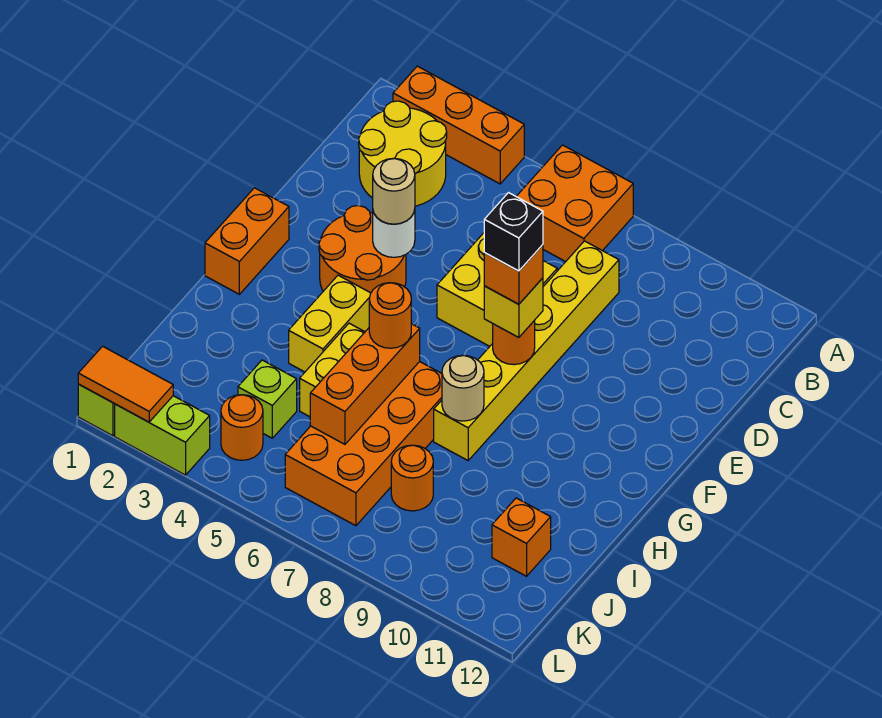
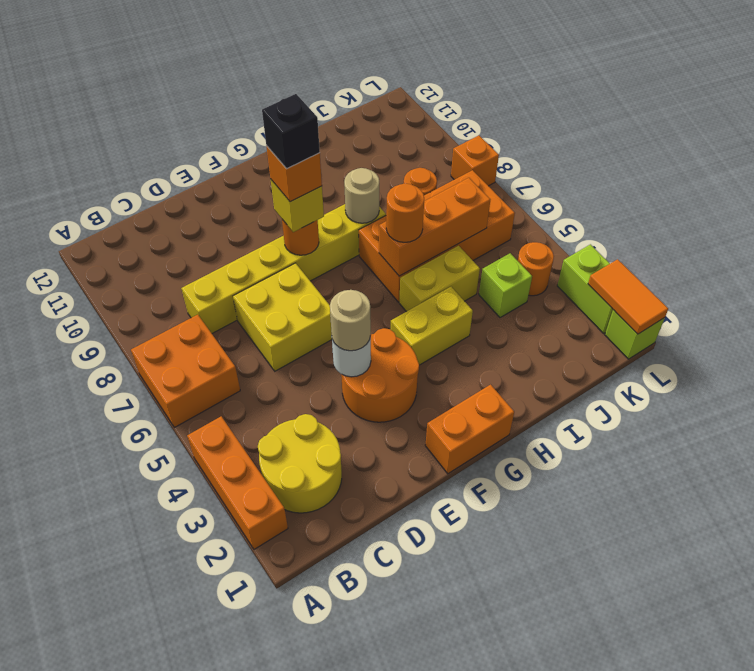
orange 1x1 brick [492,498,551,576] -> orange 1x1 brick moved to [451,135,499,186]

